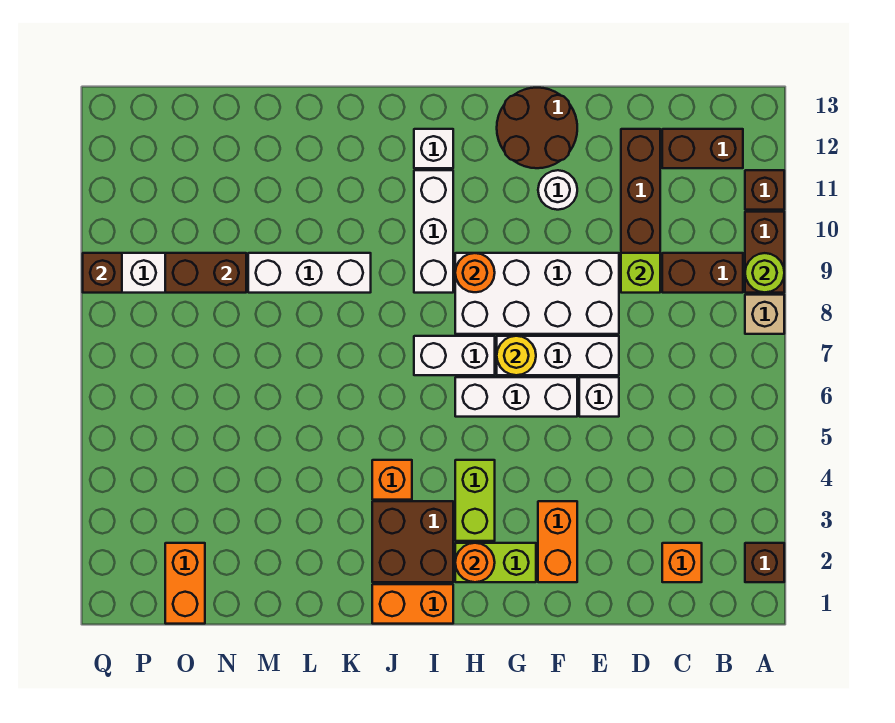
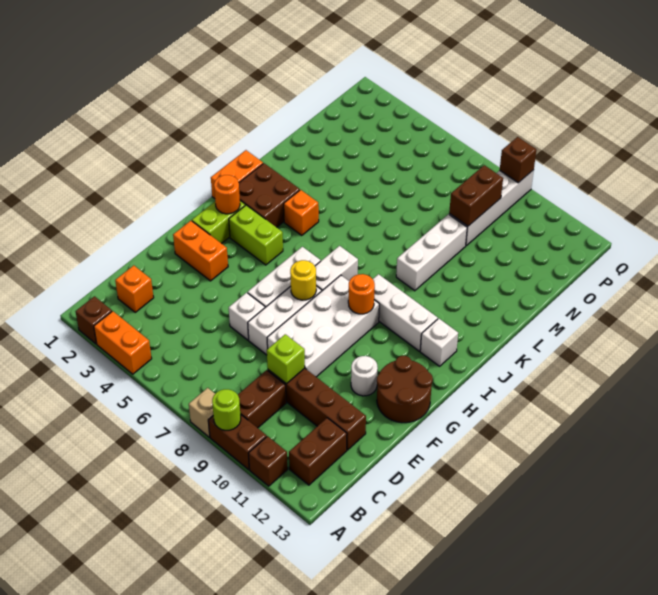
orange 1x2 brick [165,543,205,624] -> orange 1x2 brick moved to [94,311,152,374]

